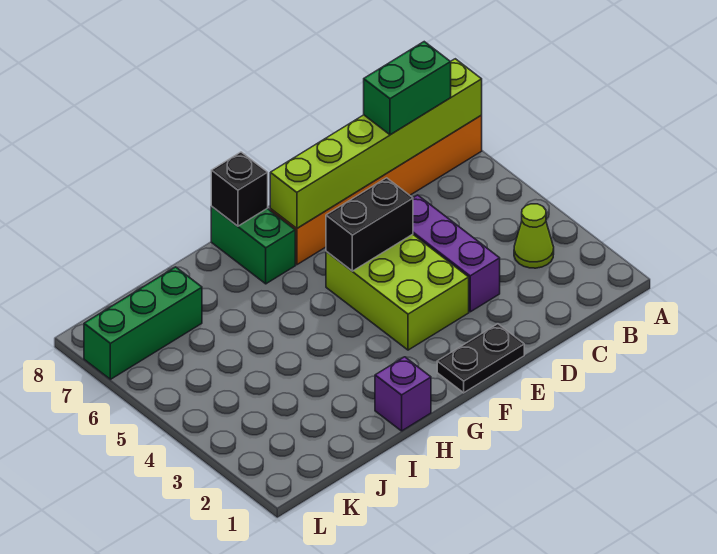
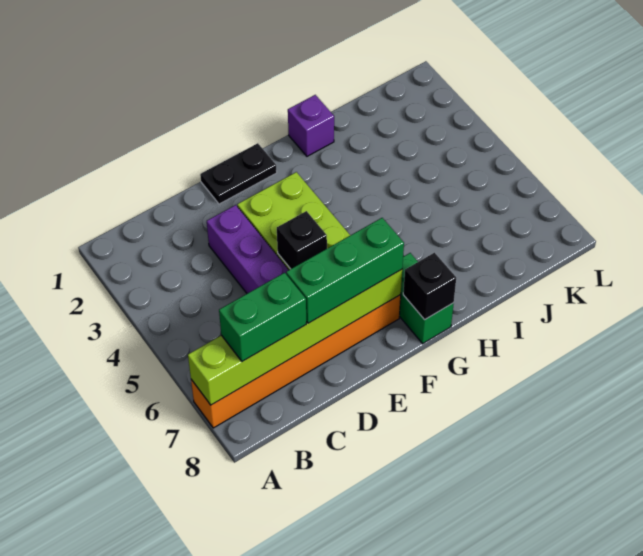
lime 1x1 cone [514,204,554,268] -> none
black 1x2 brick [326,178,413,271] -> black 1x1 brick [277,211,327,269]
green 1x3 brick [84,267,202,379] -> green 1x3 brick moved to [286,218,404,323]

